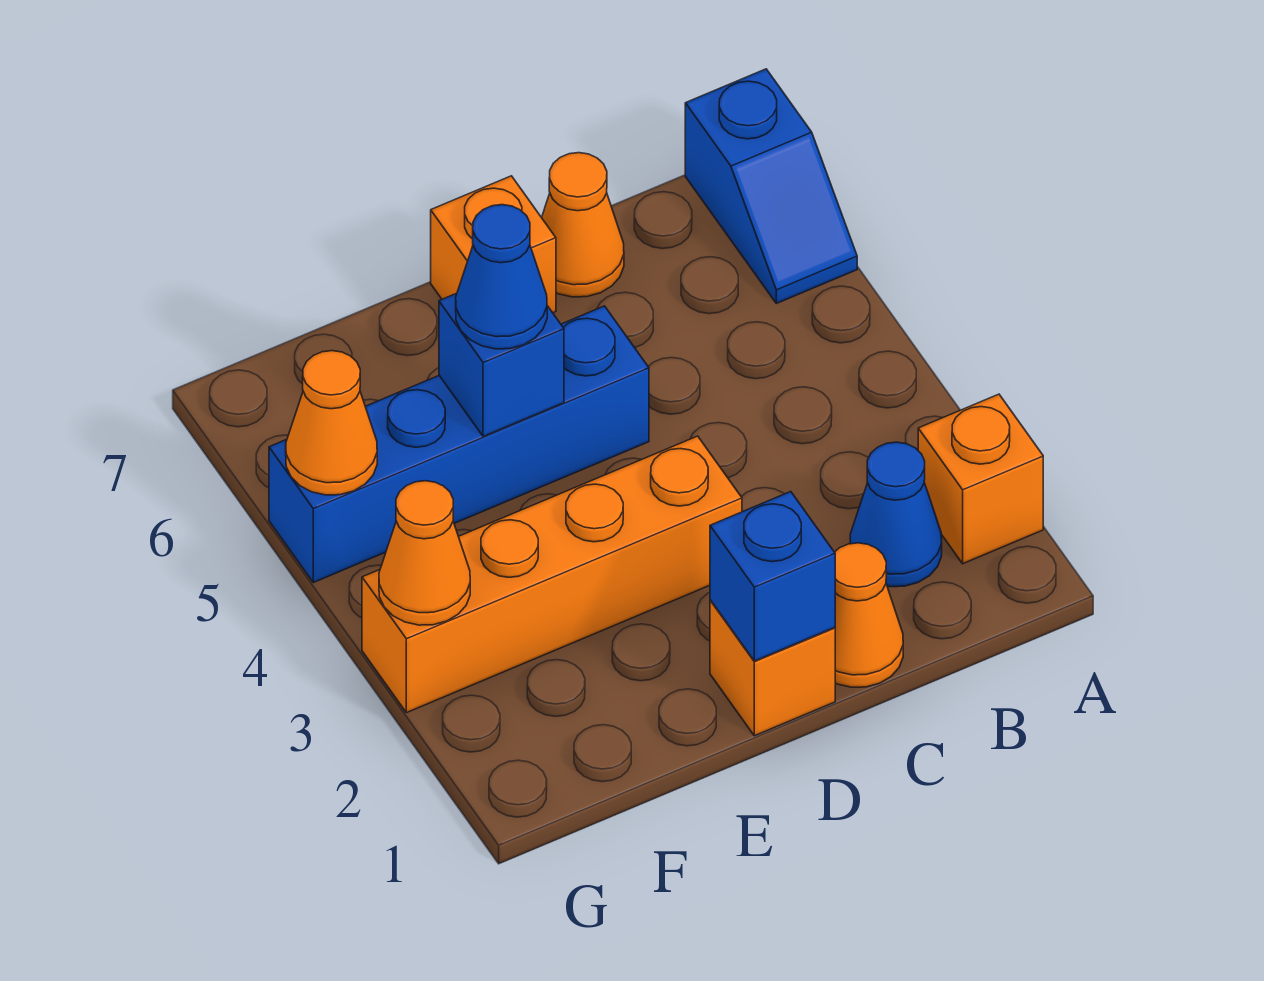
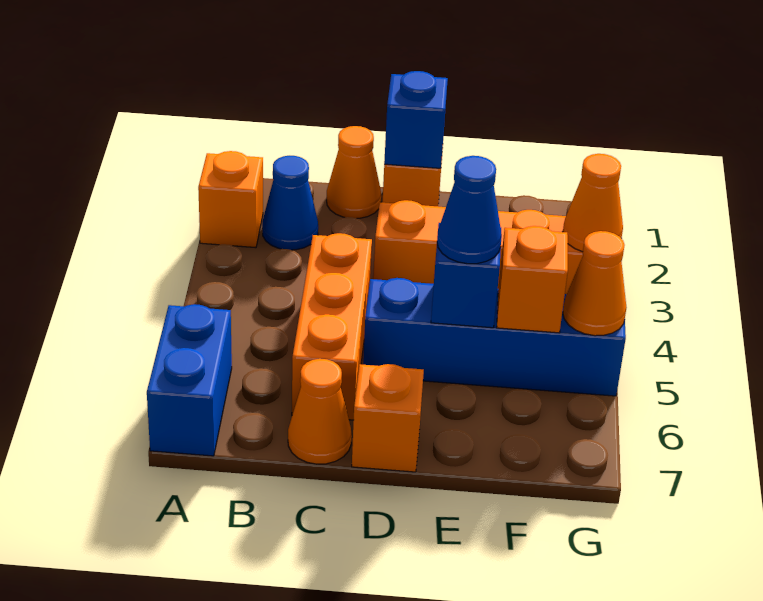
blue 1x2 slope [685,69,857,303] -> blue 1x2 brick [147,304,232,456]
none -> orange 1x3 brick [292,233,372,420]
none -> orange 1x1 brick [497,226,568,333]

